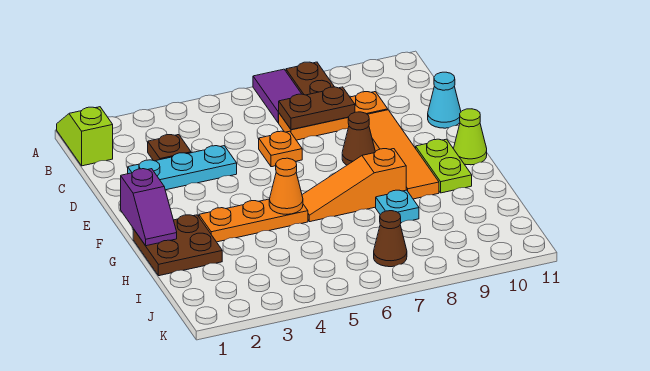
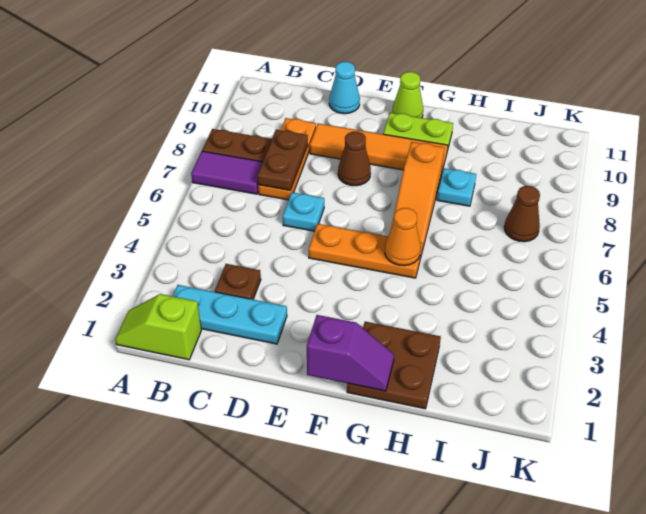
cyan 1x3 plate [128,146,237,190] -> cyan 1x3 plate turned to [173,285,287,344]
orange 1x1 plate [259,131,302,167] -> cyan 1x1 plate [283,192,324,231]
orange 1x3 plate [199,199,308,242] -> orange 1x3 plate turned to [309,224,423,278]

